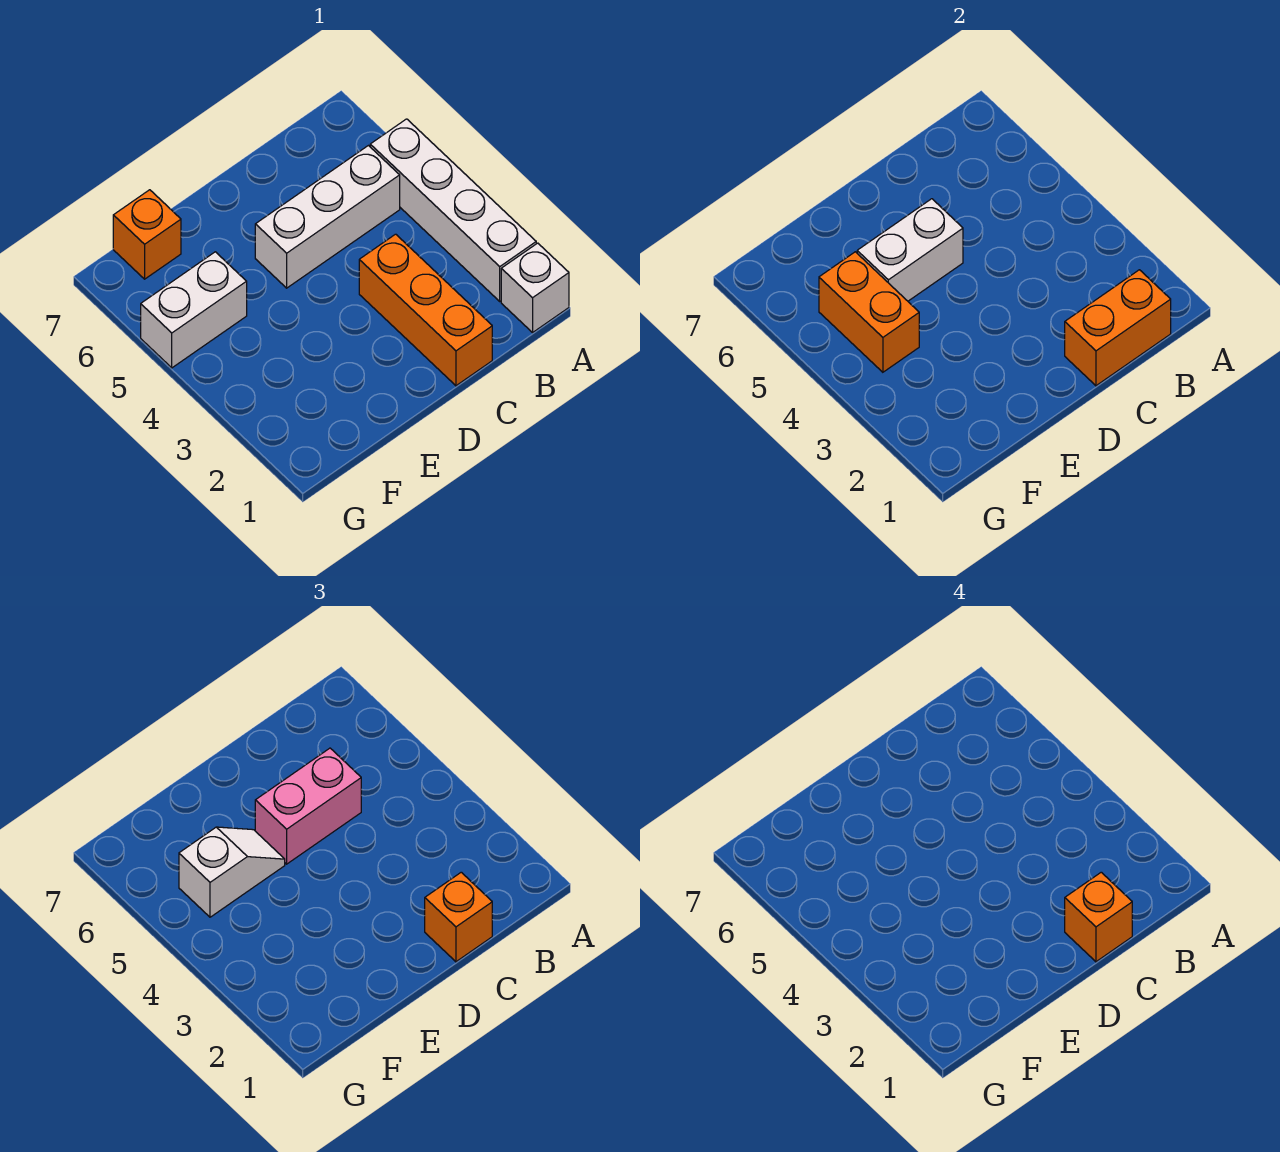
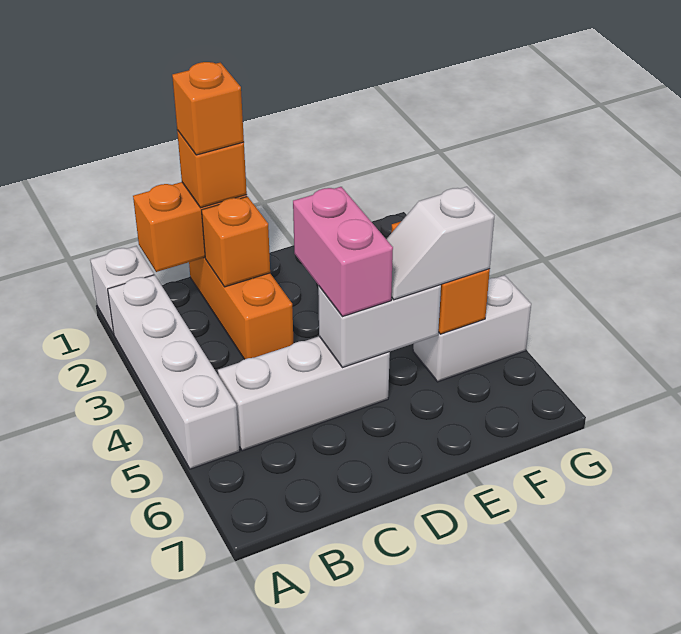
pink 1x2 brick [255,748,361,864] -> pink 1x2 brick turned to [293,187,393,317]
orange 1x1 brick [113,190,181,279] -> orange 1x1 brick moved to [202,197,270,287]

